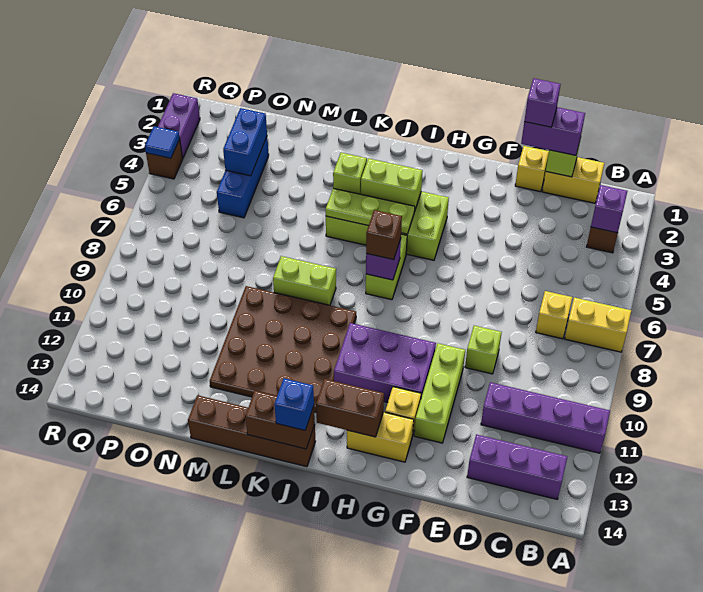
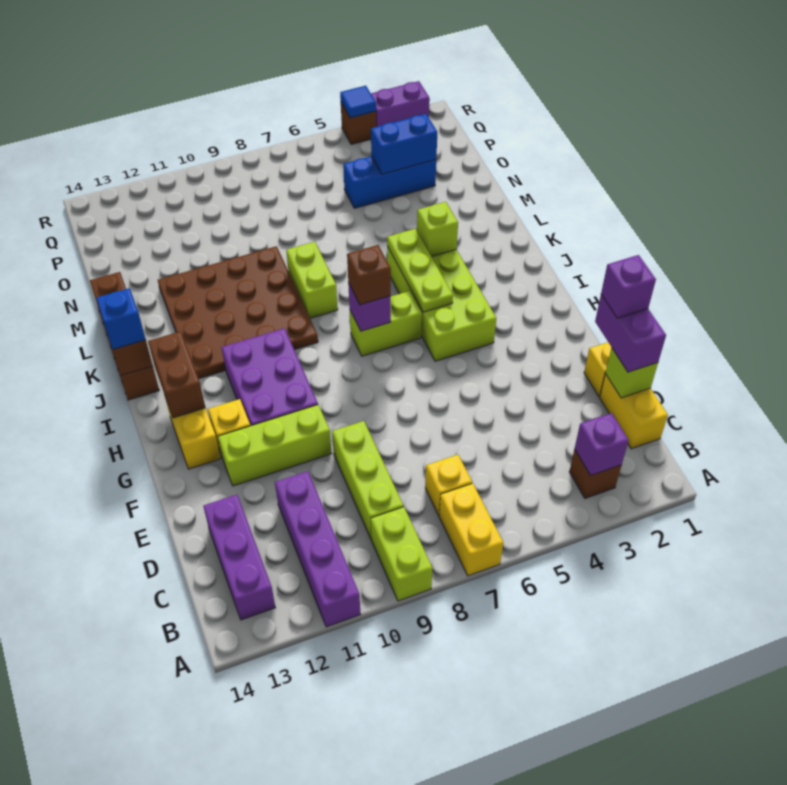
lime 1x1 brick [465,326,502,374] -> lime 1x3 brick [332,421,403,538]
lime 1x2 brick [361,158,423,212] -> lime 1x2 brick moved to [371,507,432,601]

